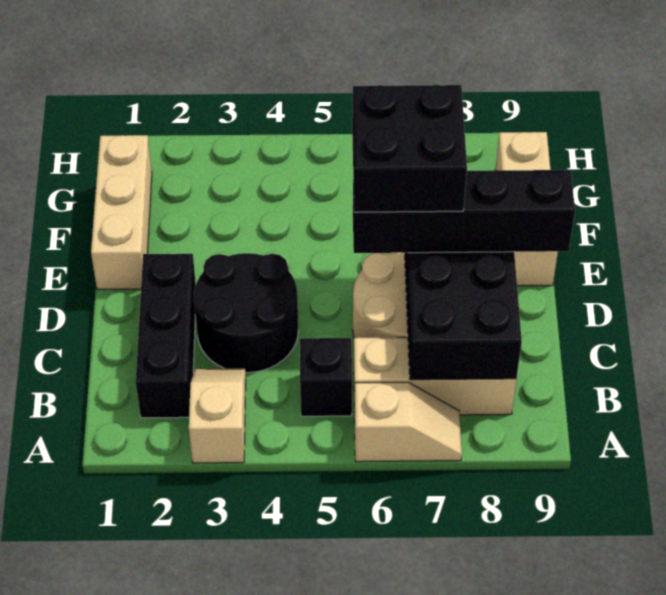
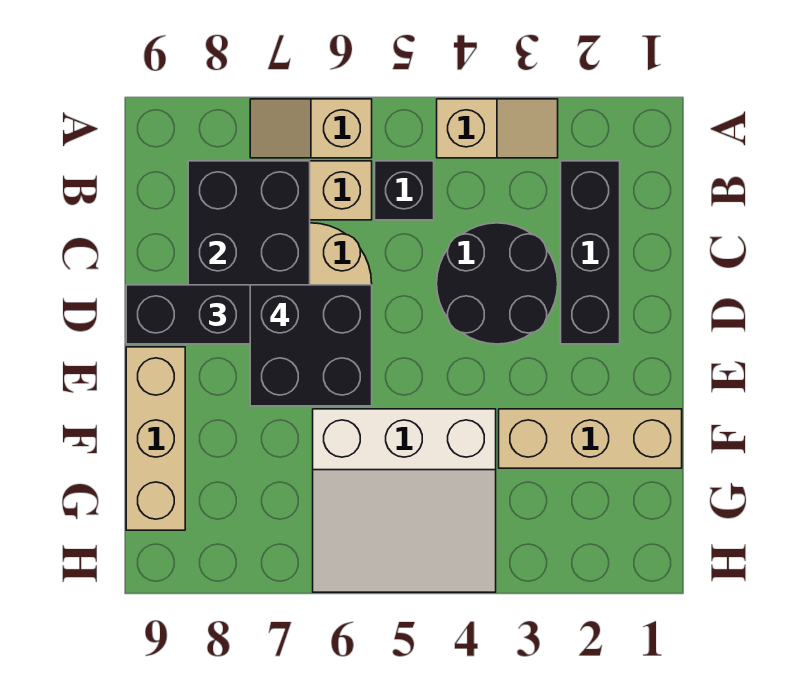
tan 1x2 slope [189,368,246,463] -> tan 1x2 slope turned to [437,99,558,158]
tan 1x3 brick [91,135,152,290] -> tan 1x3 brick turned to [499,409,682,468]
none -> white 3x3 slope [313,409,496,592]

